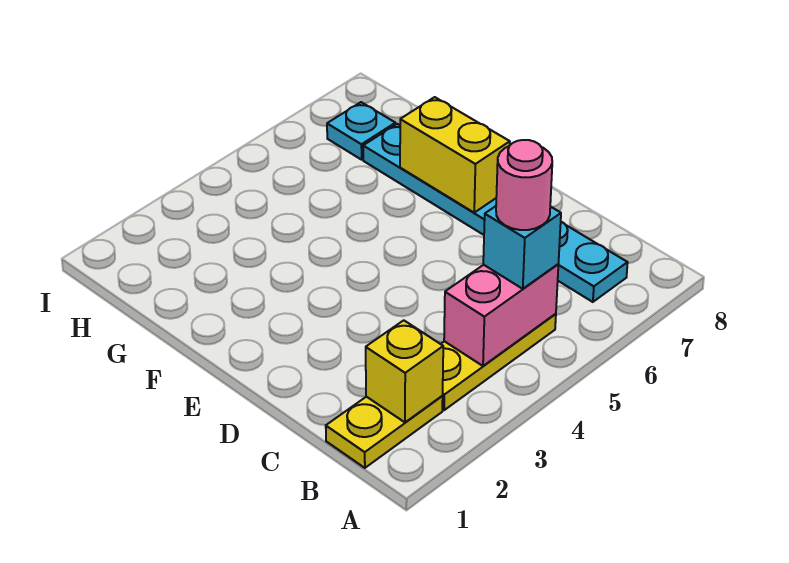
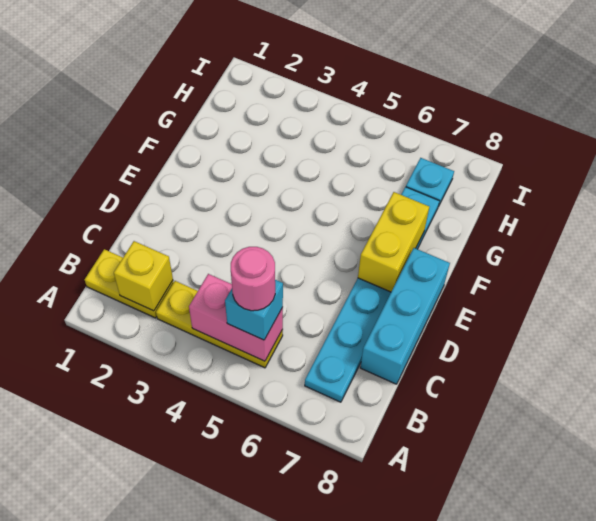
none -> cyan 1x3 brick [360,248,450,384]

